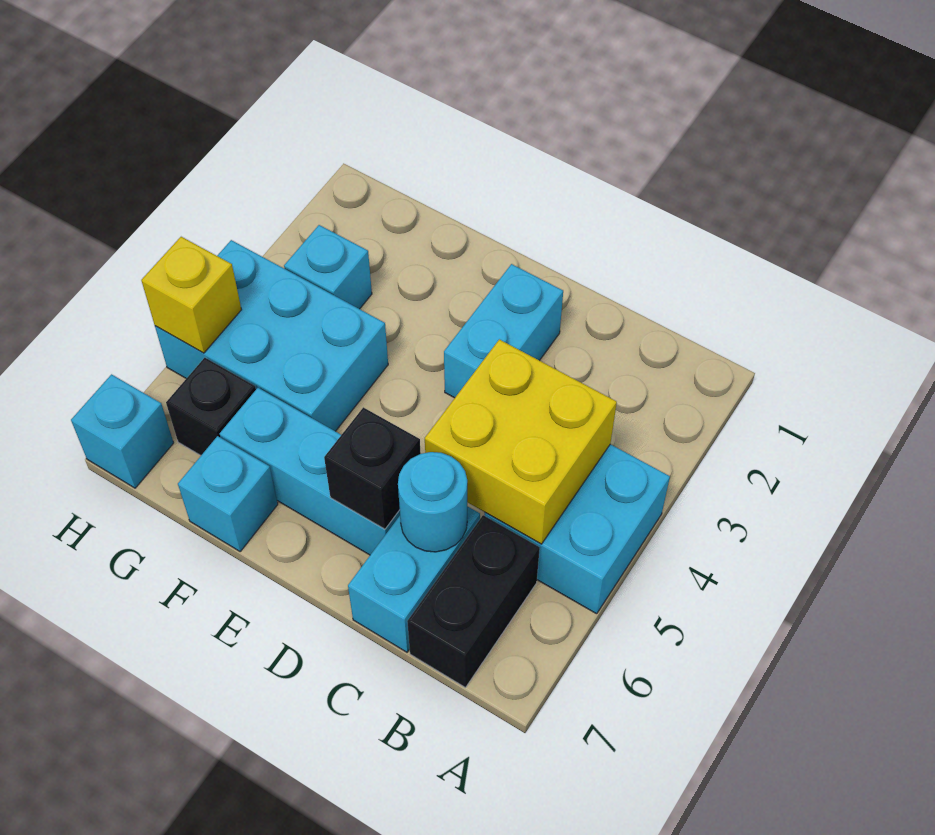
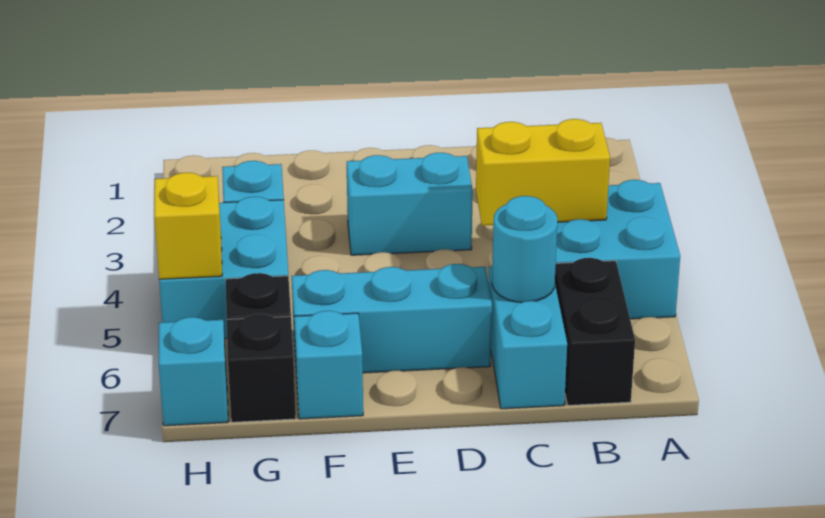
yellow 2x2 brick [425,339,617,544] -> yellow 1x2 brick [476,119,610,226]
cyan 1x2 brick [444,264,563,398] -> cyan 1x2 brick turned to [347,153,473,255]
black 1x1 brick [324,407,421,529] -> black 1x1 brick moved to [227,314,296,422]
cyan 2x3 brick [155,240,388,431] -> cyan 2x2 brick [159,197,288,339]

